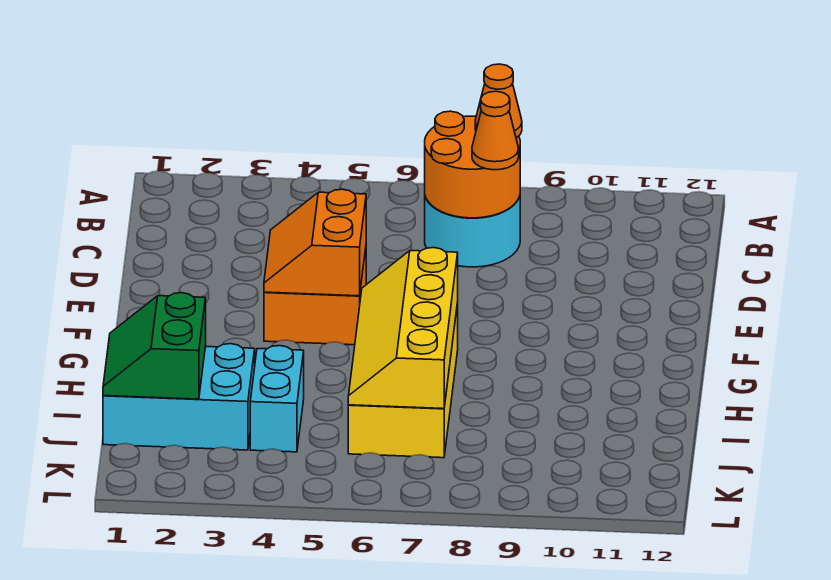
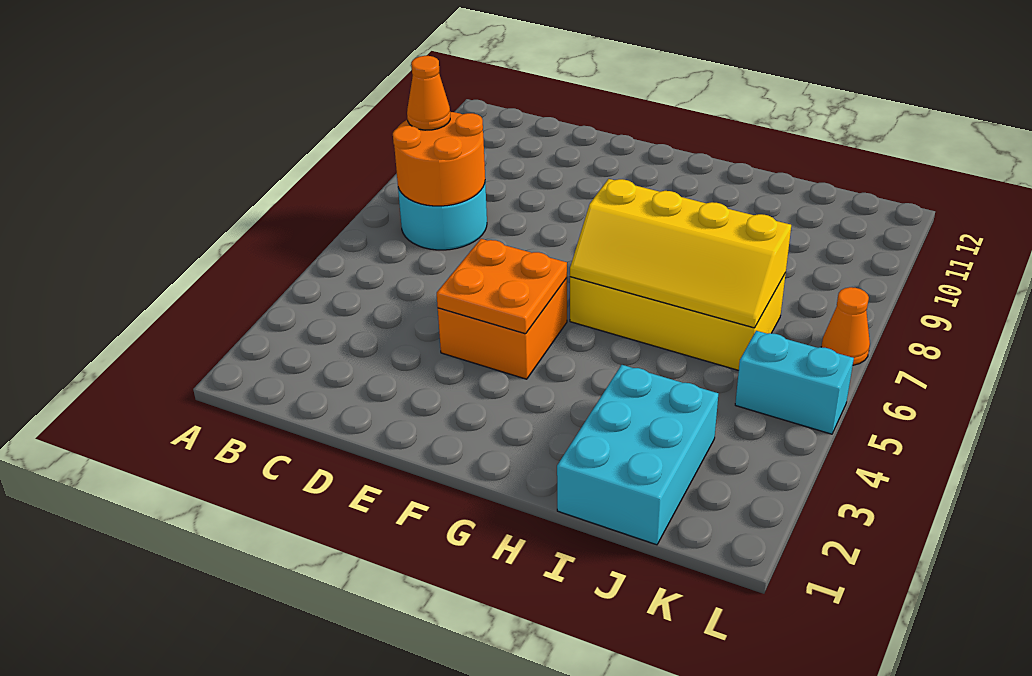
orange 1x1 cone [472,91,519,170] -> orange 1x1 cone moved to [821,287,870,365]
orange 2x2 slope [264,189,366,296] -> orange 2x2 plate [437,239,567,334]
green 2x2 slope [103,293,206,399] -> none
cyan 1x2 brick [250,346,304,452] -> cyan 1x2 brick moved to [735,331,854,434]

